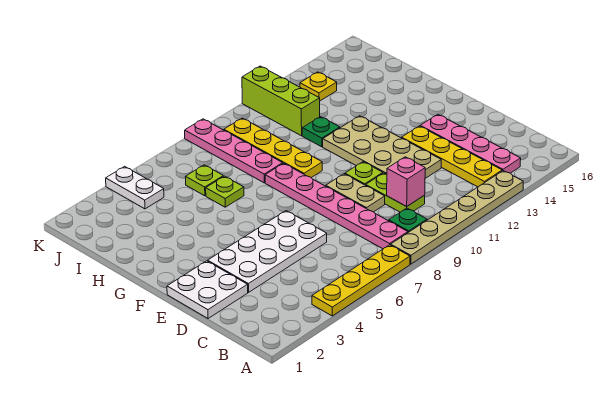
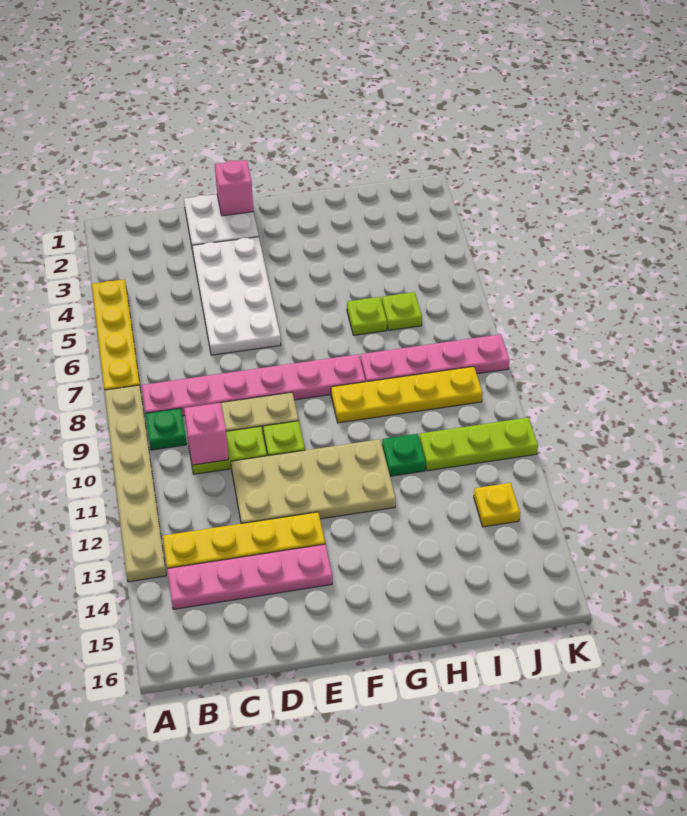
none -> pink 1x1 brick [215,160,253,216]
lime 1x3 brick [242,66,320,136] -> lime 1x3 plate [419,417,538,471]
white 1x2 plate [106,166,164,209] -> none

